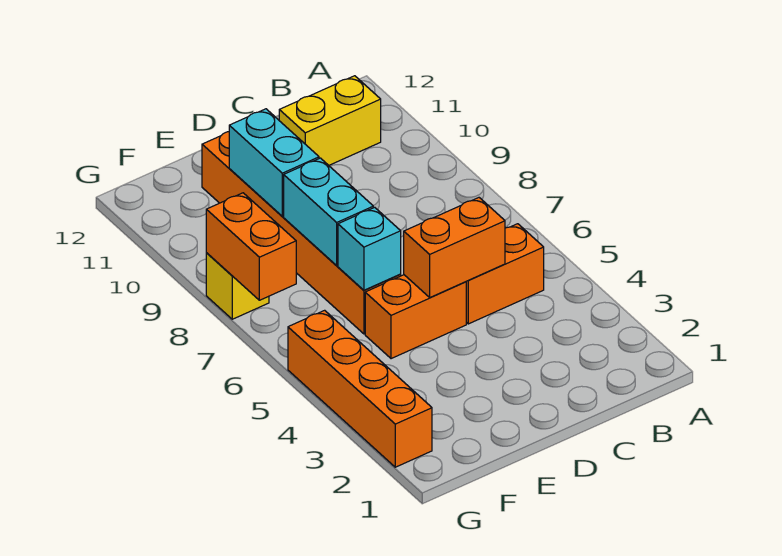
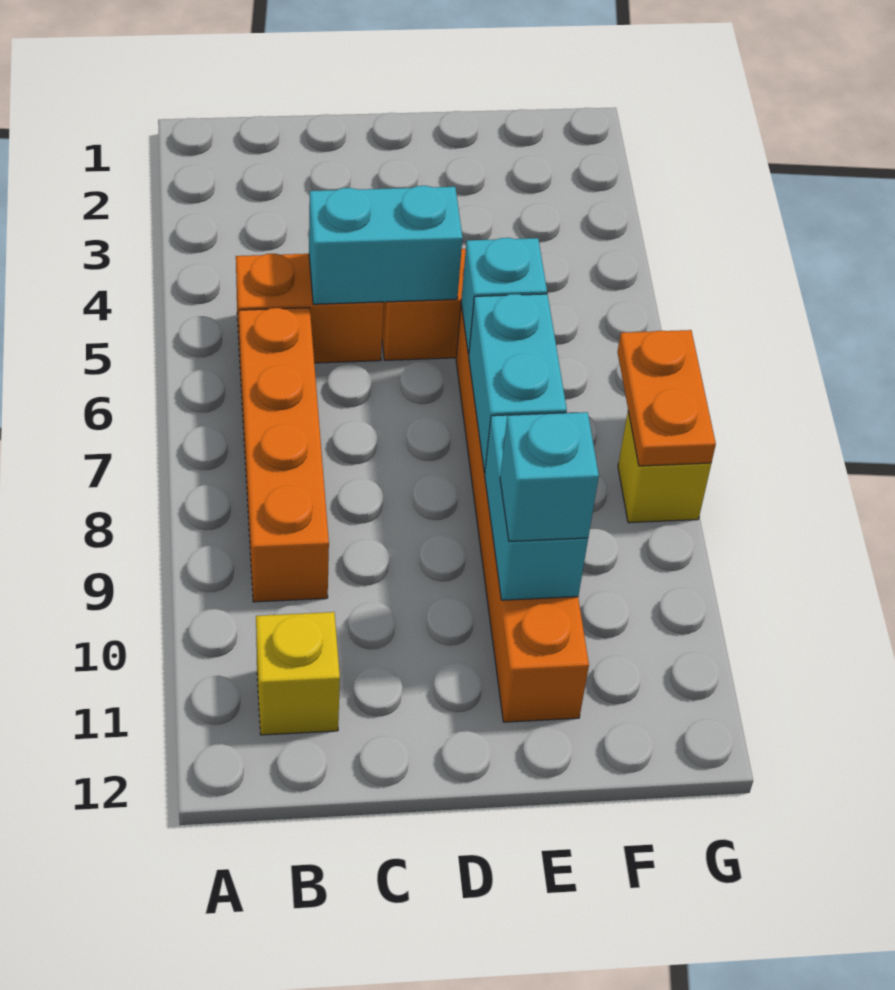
yellow 1x2 brick [279,76,381,165] -> yellow 1x1 brick [256,612,340,735]
orange 1x2 brick [404,198,505,297] -> cyan 1x2 brick [309,186,463,304]
none -> cyan 1x1 brick [500,412,599,542]
orange 1x4 brick [288,310,432,467] -> orange 1x4 brick moved to [239,308,329,602]
orange 1x2 brick [206,193,296,300] -> orange 1x2 plate [618,330,716,466]

